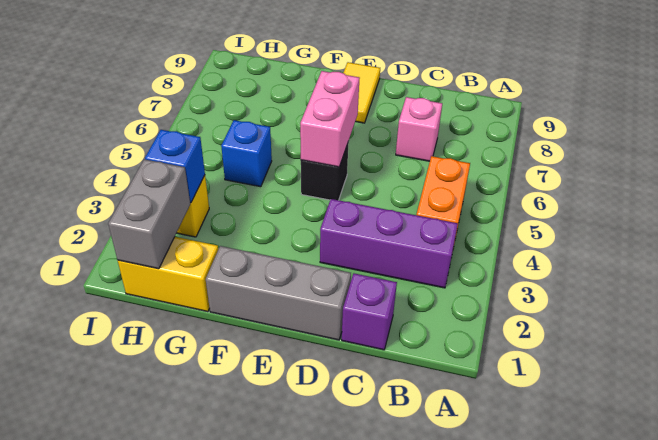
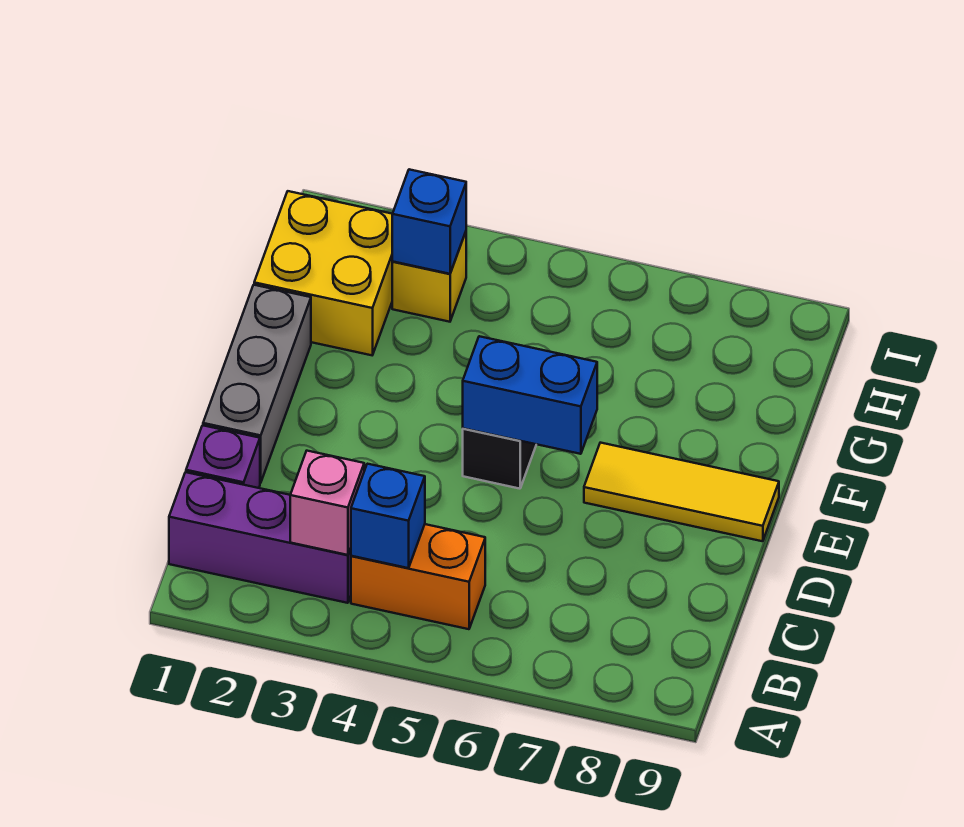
purple 1x3 brick [320,199,458,288] -> purple 1x3 brick turned to [169,472,351,603]
pink 1x1 brick [396,97,442,161] -> pink 1x1 brick moved to [290,451,364,555]
pink 1x2 brick [300,71,360,167] -> blue 1x2 brick [463,336,597,454]
yellow 1x2 tile [343,62,380,123] -> yellow 1x3 tile [584,443,779,541]
yellow 1x2 brick [118,237,218,312] -> yellow 2x2 brick [254,191,393,355]
blue 1x1 brick [221,120,272,187] -> blue 1x1 brick moved to [351,464,425,568]
grey 1x2 brick [108,159,190,269] -> none

